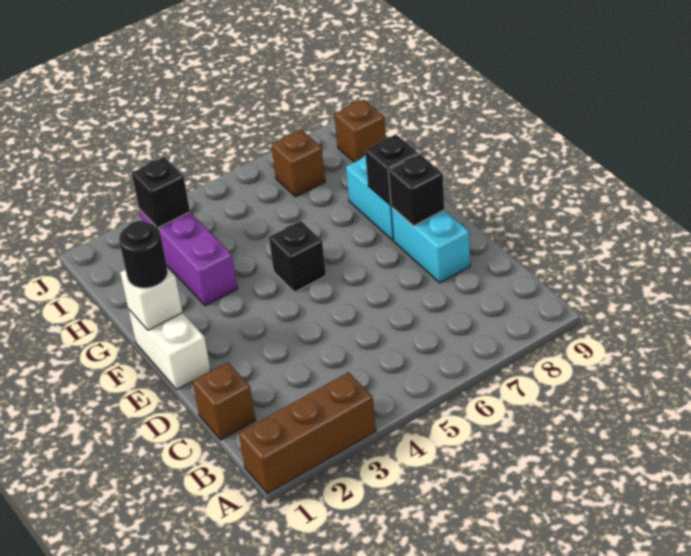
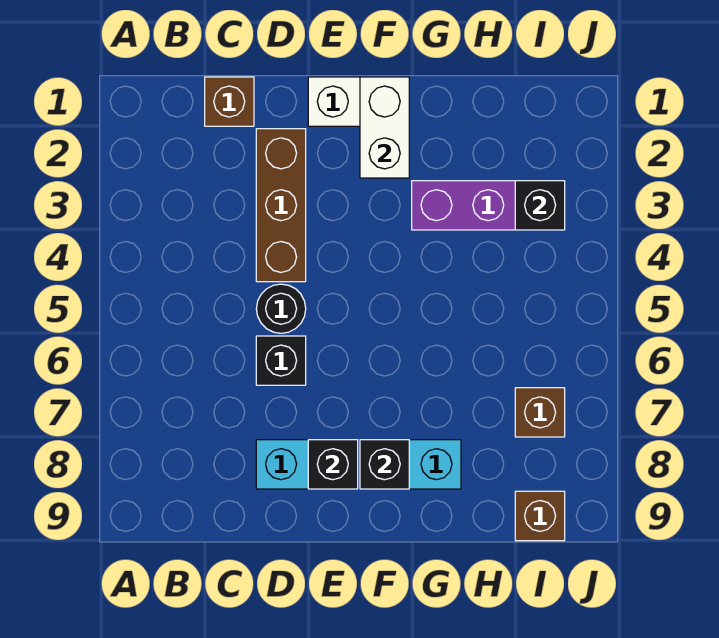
brown 1x3 brick [239,372,376,494] -> brown 1x3 brick moved to [256,129,306,282]
white 1x1 brick [120,268,182,330] -> white 1x2 brick [360,77,409,178]
black 1x1 round brick [119,221,168,288] -> black 1x1 round brick moved to [256,284,306,333]
black 1x1 brick [269,221,326,292] -> black 1x1 brick moved to [256,336,306,385]

